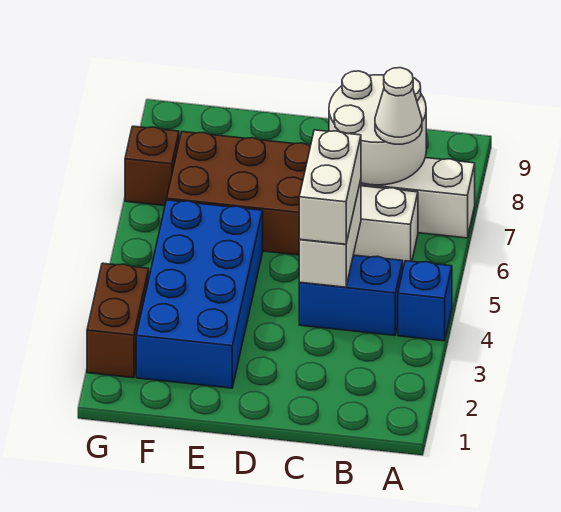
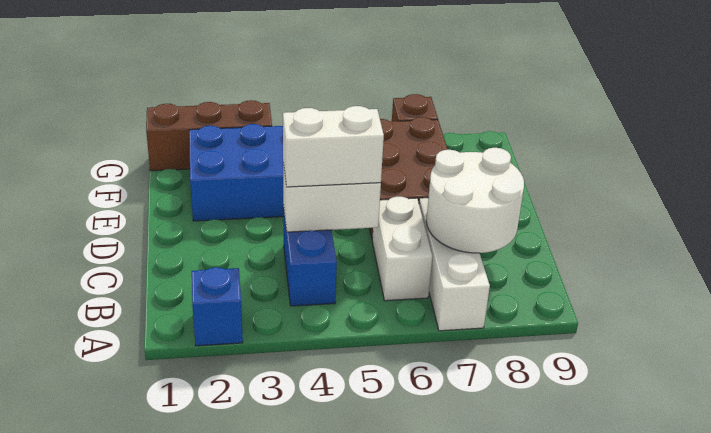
blue 1x1 brick [398,261,452,341] -> blue 1x1 brick moved to [192,267,243,346]
white 1x1 cone [375,68,422,144] -> none
brown 1x2 brick [87,263,149,378] -> brown 1x3 brick [146,100,272,171]

